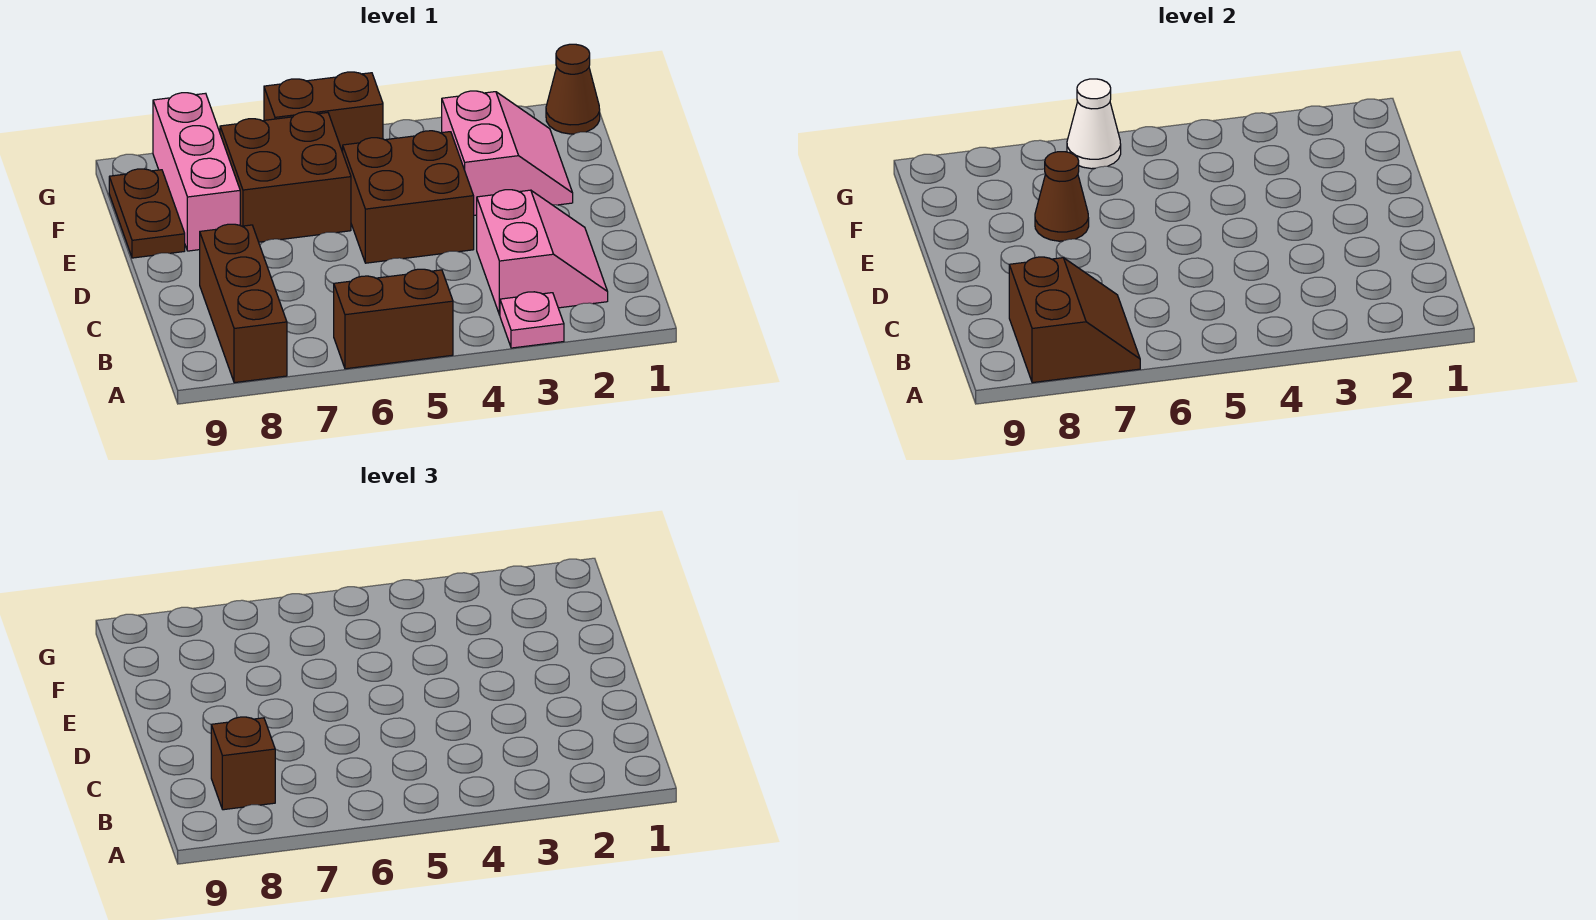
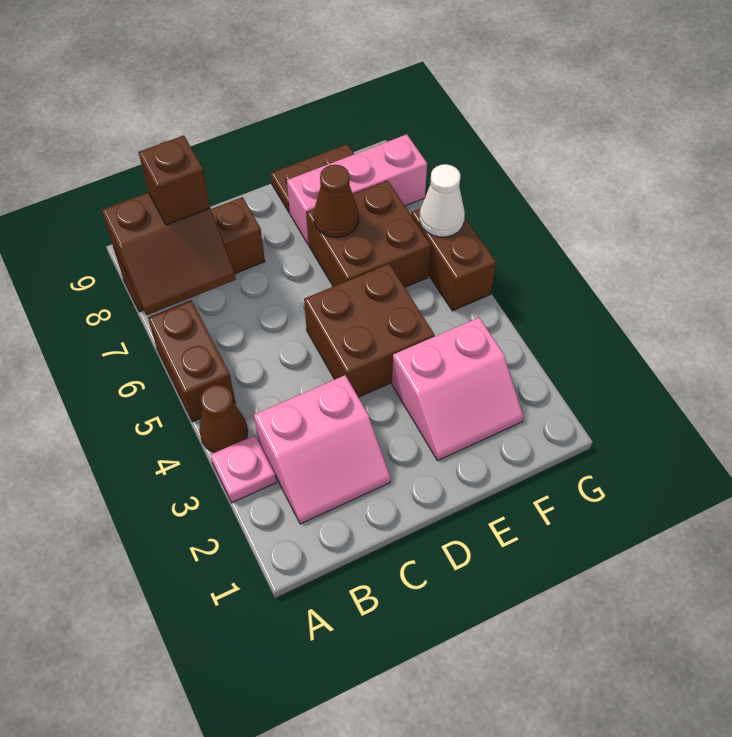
brown 1x1 cone [546,44,600,134] -> brown 1x1 cone moved to [199,385,248,453]

